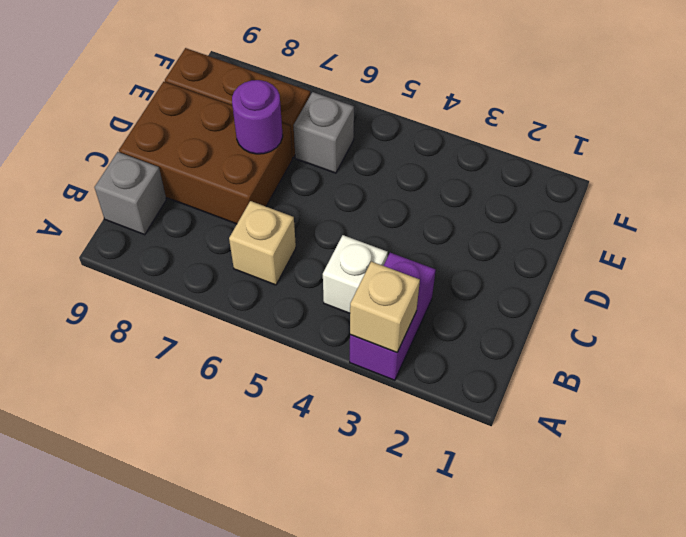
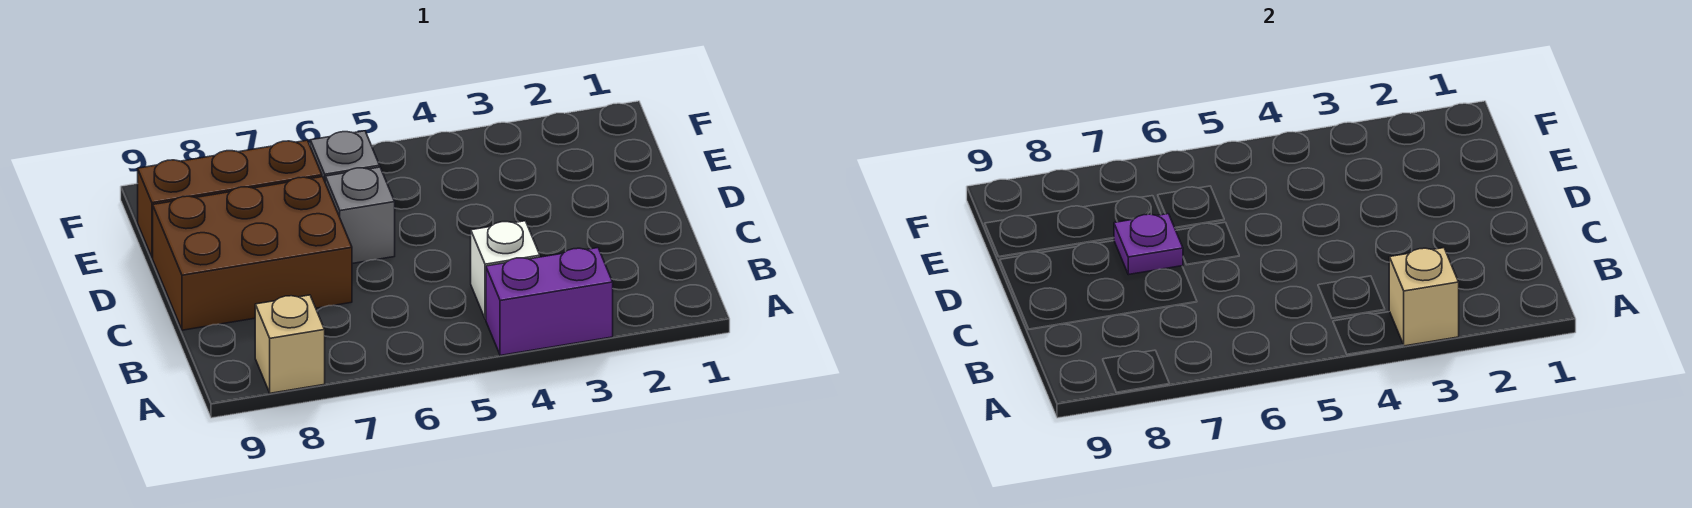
purple 1x2 brick [350,253,436,380] -> purple 1x2 brick turned to [486,248,613,356]
tan 1x1 brick [229,201,296,285] -> tan 1x1 brick moved to [255,295,325,393]
grey 1x1 brick [95,152,166,235] -> grey 1x1 brick moved to [325,167,395,264]
purple 1x1 round brick [232,80,283,154] -> purple 1x1 plate [1114,214,1183,275]

